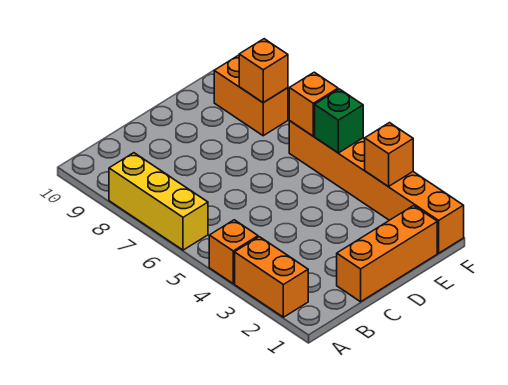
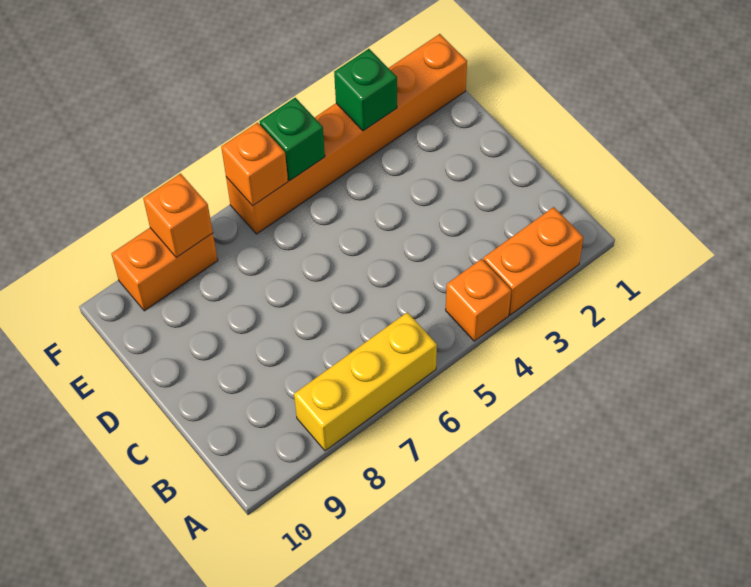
orange 1x3 brick [337,206,437,302] -> none
orange 1x1 brick [365,123,413,187] -> green 1x1 brick [334,49,397,131]

